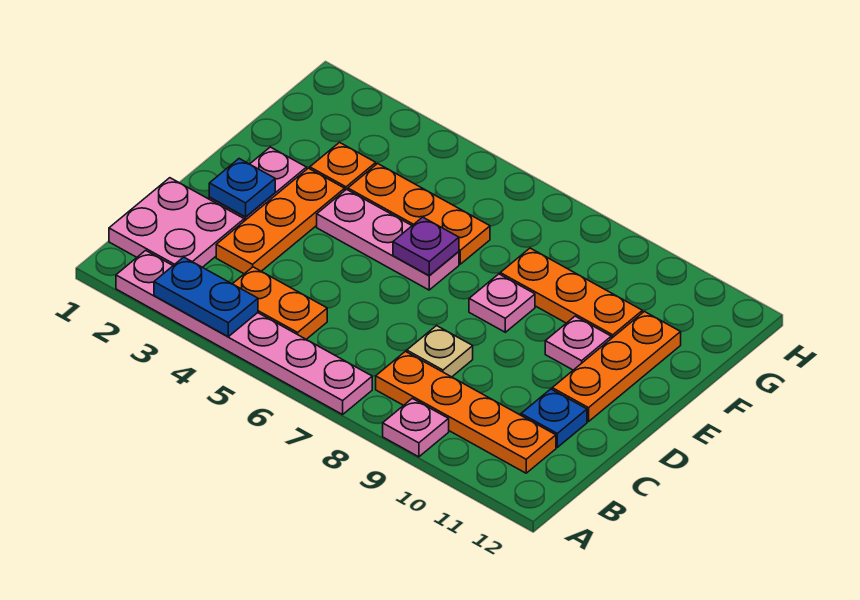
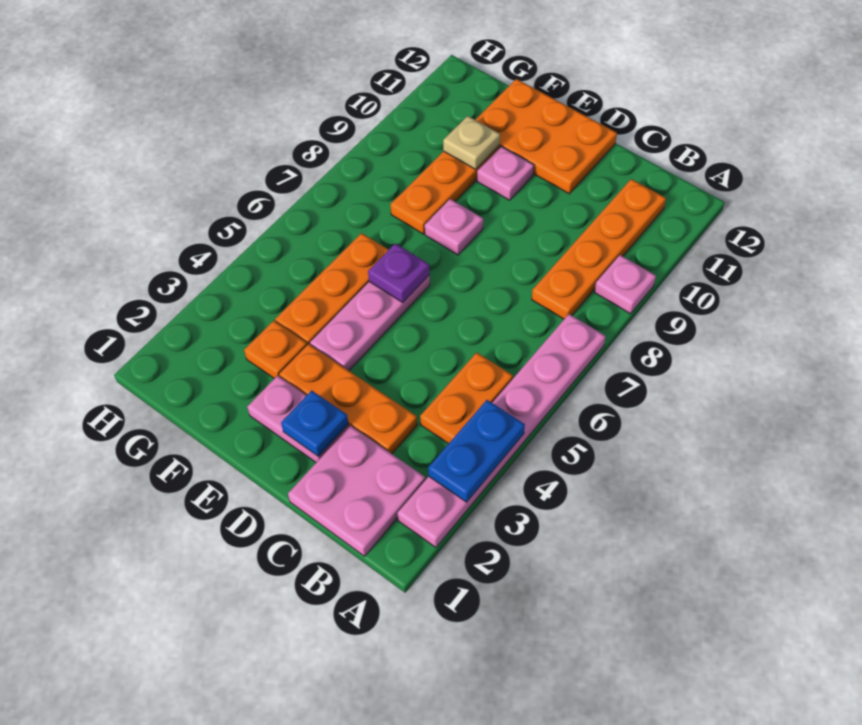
tan 1x1 plate [407,326,473,377] -> tan 1x1 plate moved to [443,116,500,169]
blue 1x1 plate [521,389,587,447] -> none
orange 1x3 plate [552,311,681,422] -> orange 2x3 plate [476,79,617,194]

